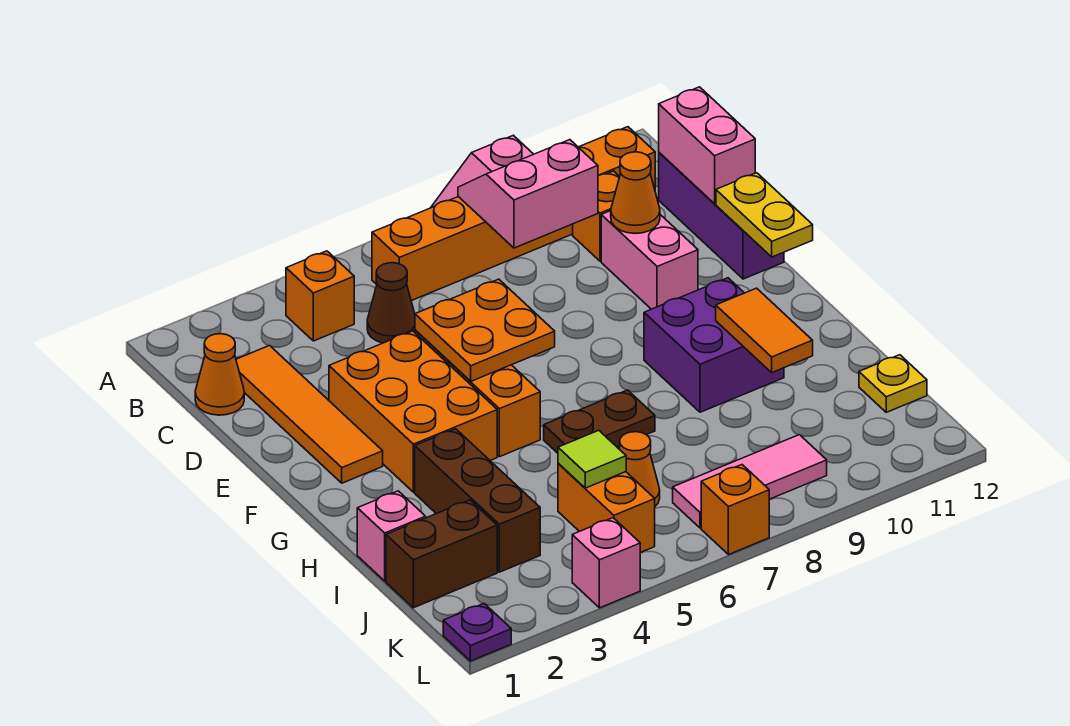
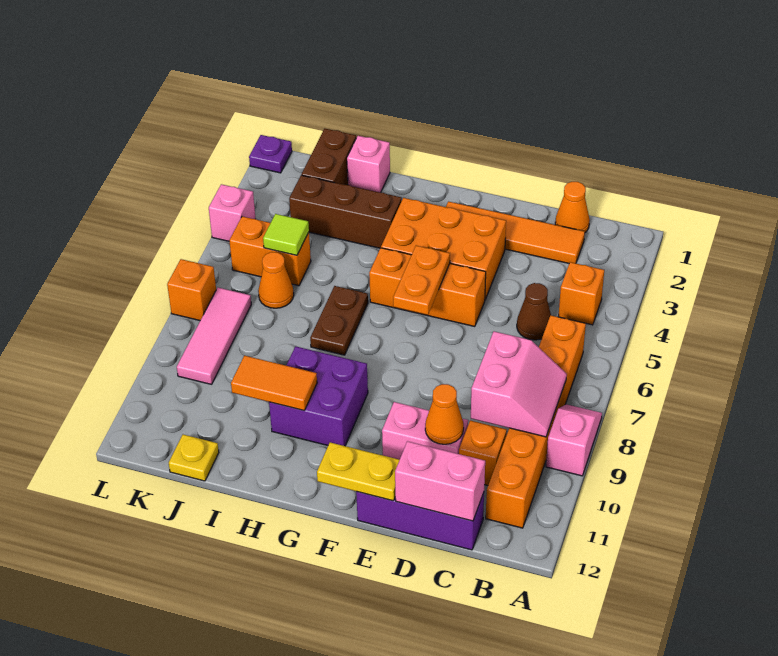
orange 2x2 plate [415,279,555,381] -> orange 1x2 plate [393,246,450,315]

